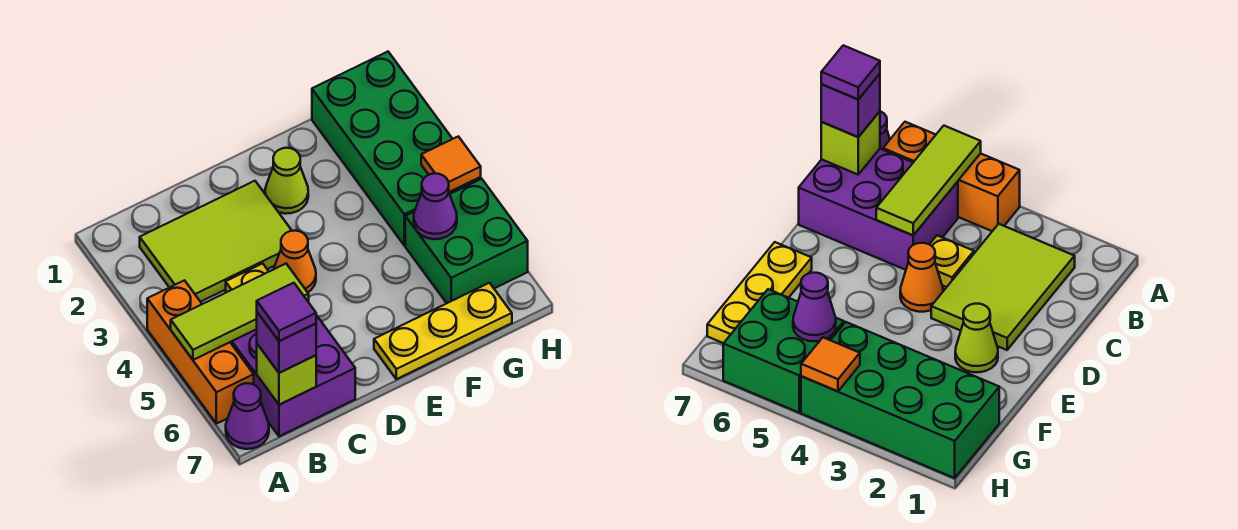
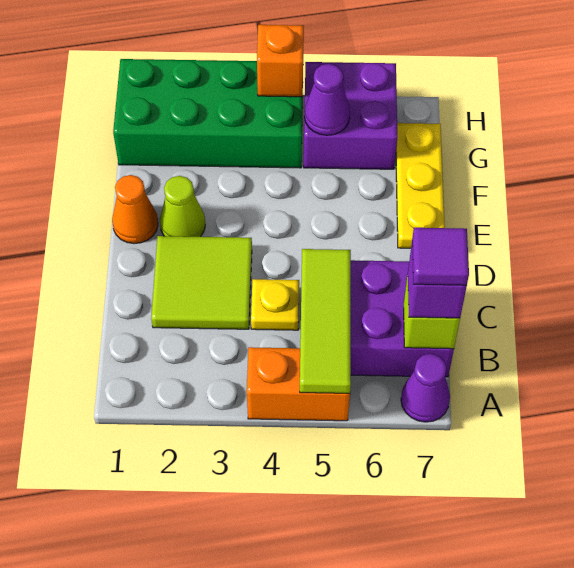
orange 1x3 brick [147,280,254,424] -> orange 1x2 brick [247,347,350,421]
lime 2x3 tile [140,181,292,302] -> lime 2x2 tile [151,236,252,329]
orange 1x1 cone [274,231,316,292] -> orange 1x1 cone moved to [112,175,158,244]
green 2x2 brick [405,179,528,303] -> purple 2x2 brick [304,62,397,169]
orange 1x1 tile [421,136,481,192] -> orange 1x1 brick [257,25,304,97]

